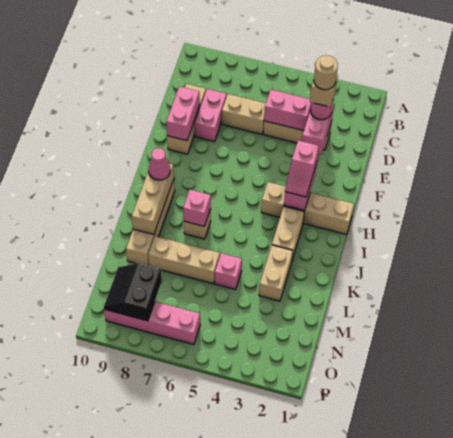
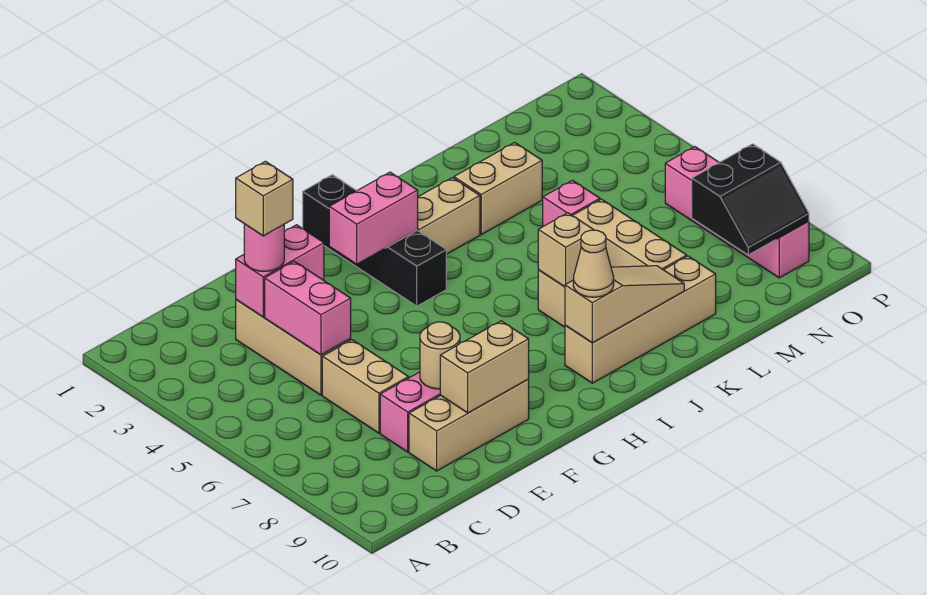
tan 1x1 round brick [314,56,338,90] -> tan 1x1 round brick moved to [420,322,460,389]
pink 1x2 brick [166,86,200,141] -> tan 1x2 brick [440,321,529,413]
pink 1x2 slope [285,141,319,197] -> none
tan 1x4 brick [261,182,354,234] -> black 1x4 brick [303,175,446,306]
tan 1x3 brick [132,164,174,234] -> tan 1x3 slope [565,266,684,343]
pink 1x1 cone [148,148,170,180] -> tan 1x1 cone [573,230,614,297]
pink 1x1 brick [183,190,211,226] -> tan 1x1 brick [538,213,594,287]

